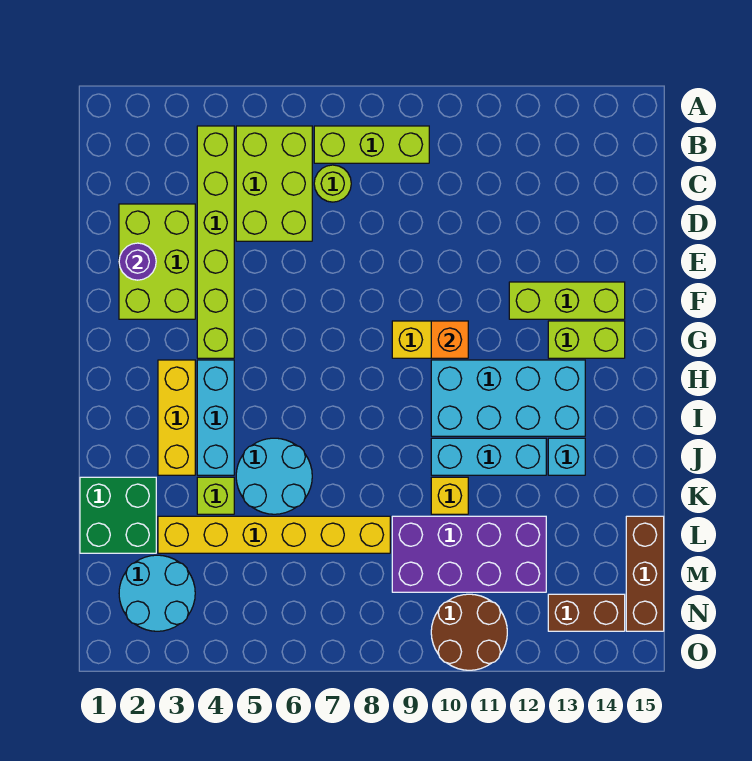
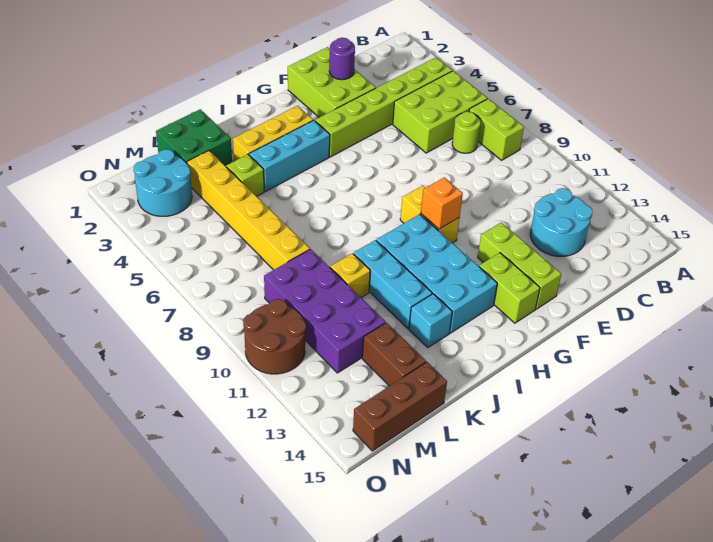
lime 1x3 brick [314,126,429,163] -> lime 1x2 brick [469,99,524,160]
lime 2x3 brick [119,204,195,319] -> lime 2x3 brick turned to [288,47,376,117]
cyan 2x2 round brick [236,438,312,514] -> cyan 2x2 round brick moved to [530,188,592,256]
brown 1x2 brick [548,594,625,631] -> brown 1x2 brick moved to [362,323,426,386]

